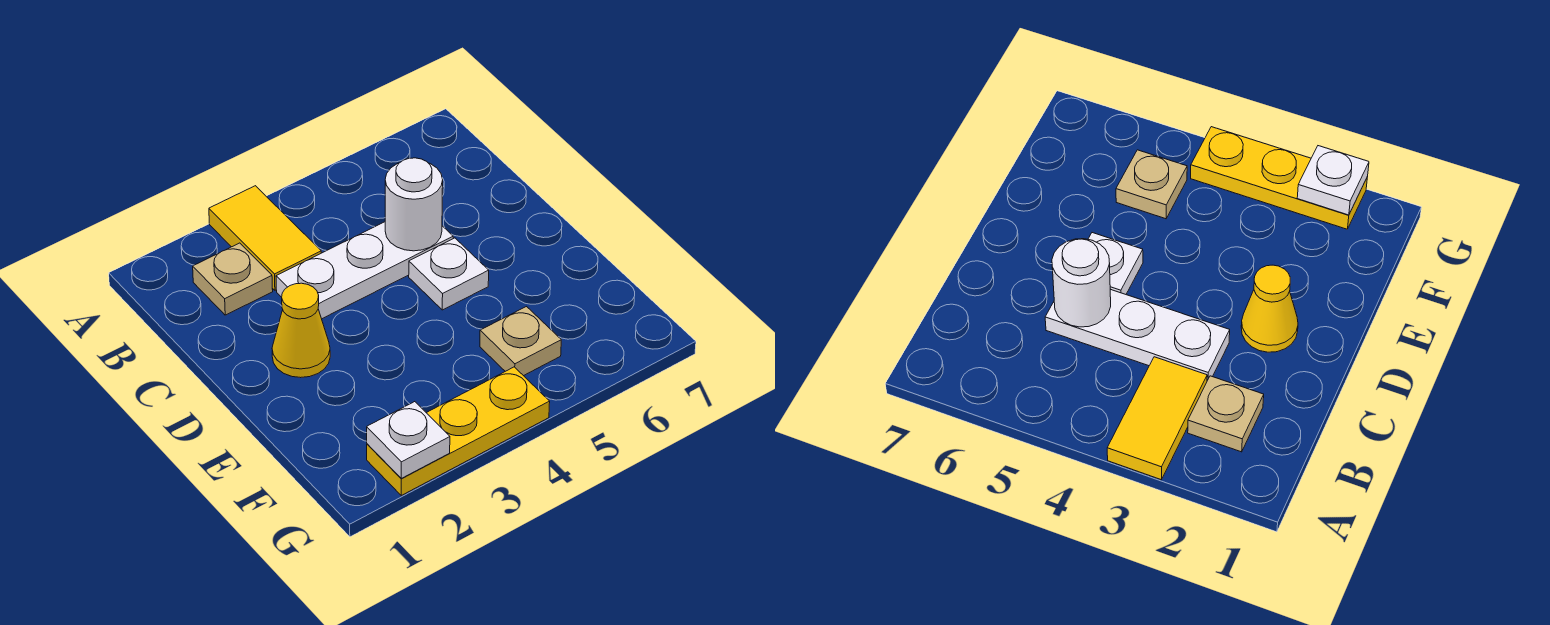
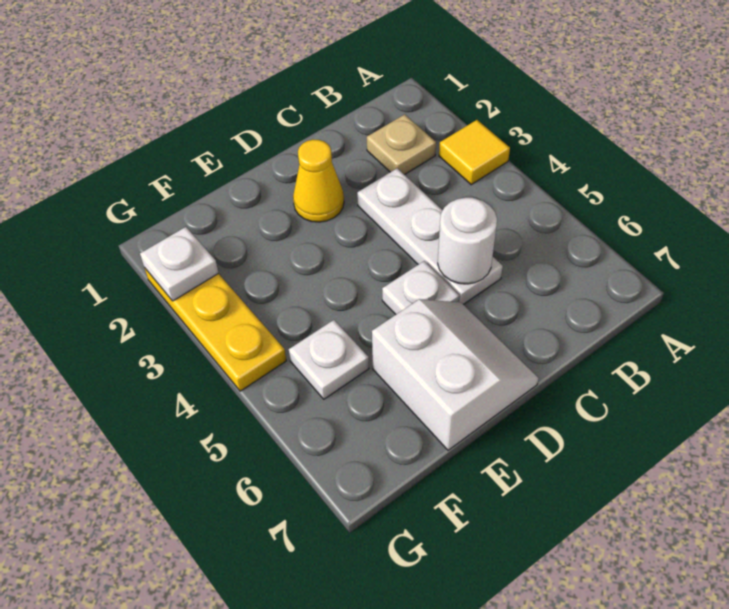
yellow 1x2 tile [209,186,321,290] -> yellow 1x1 tile [439,120,510,185]
none -> white 2x2 slope [372,299,539,450]
tan 1x1 plate [480,307,561,376] -> white 1x1 plate [289,320,369,399]

